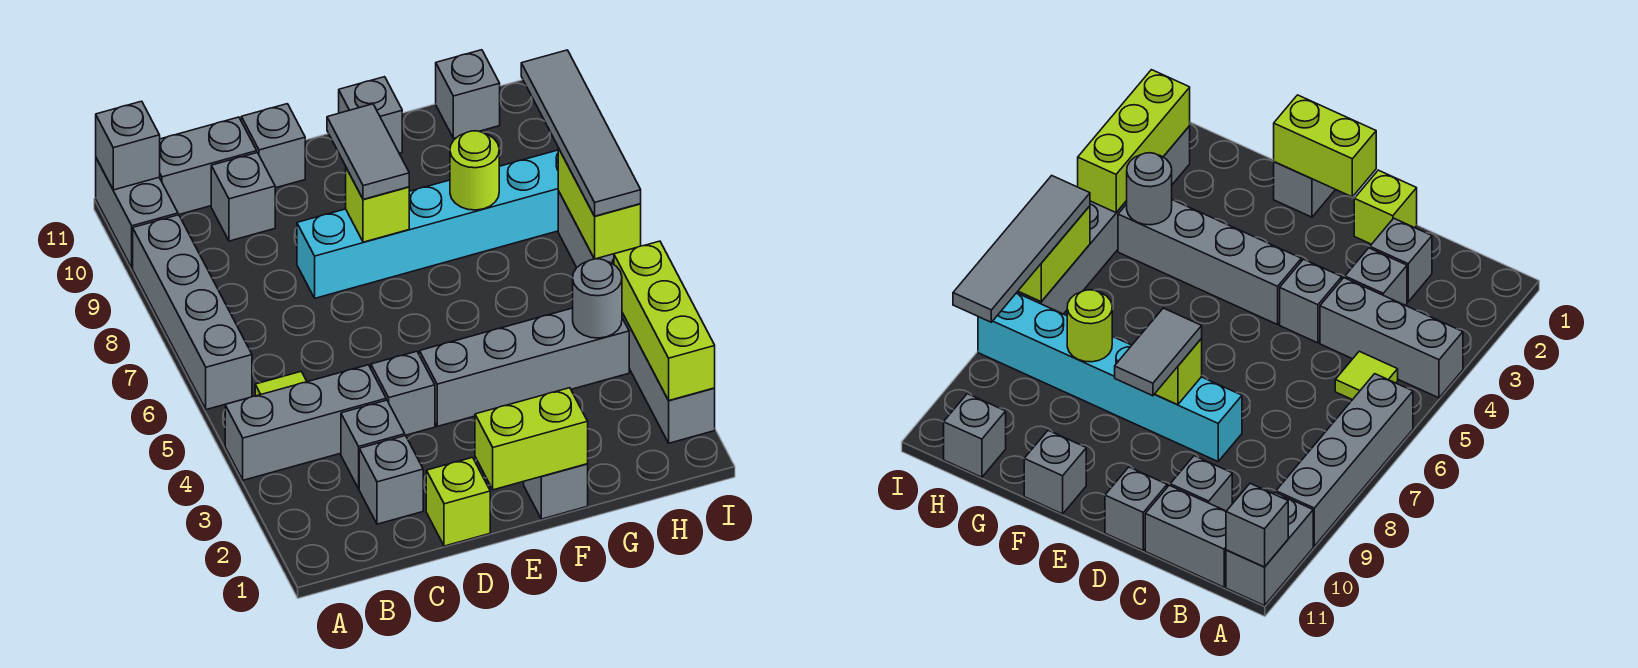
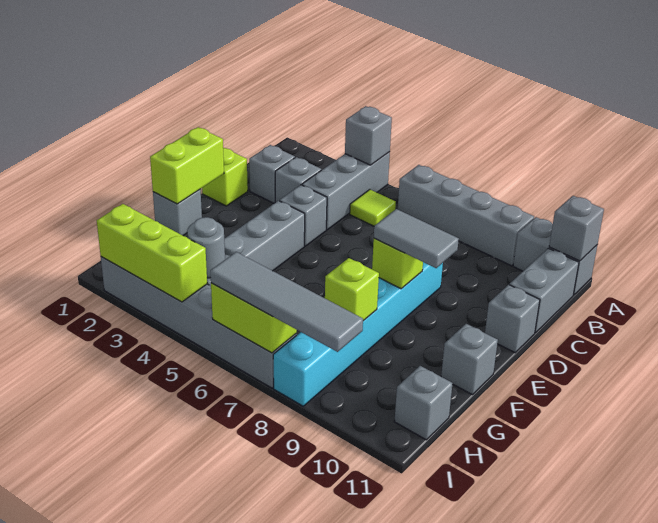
grey 1x1 brick [211,153,275,241] -> grey 1x1 brick moved to [345,106,392,165]
lime 1x1 round brick [450,131,499,210] -> lime 1x1 brick [325,258,379,321]

